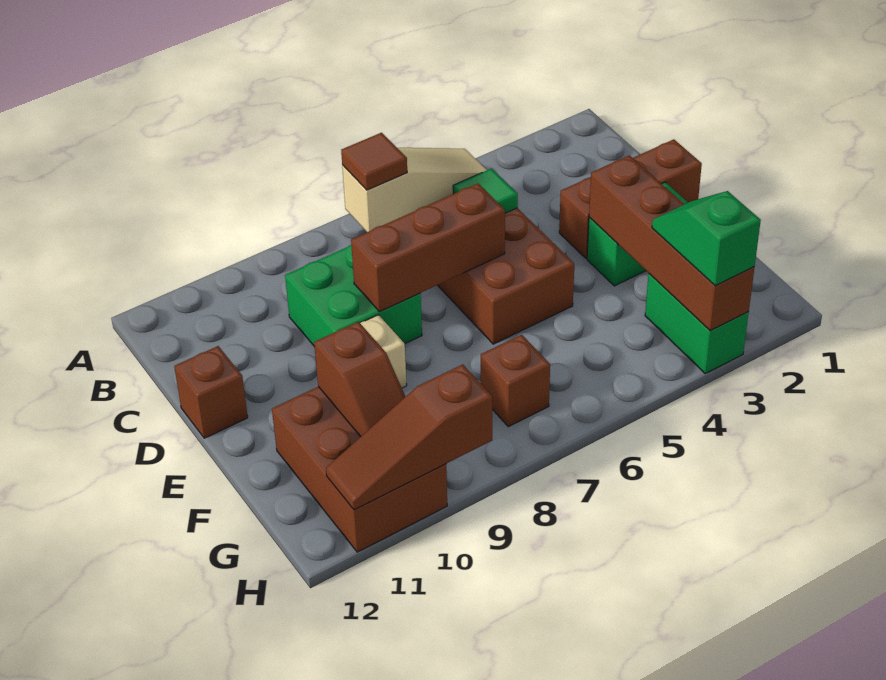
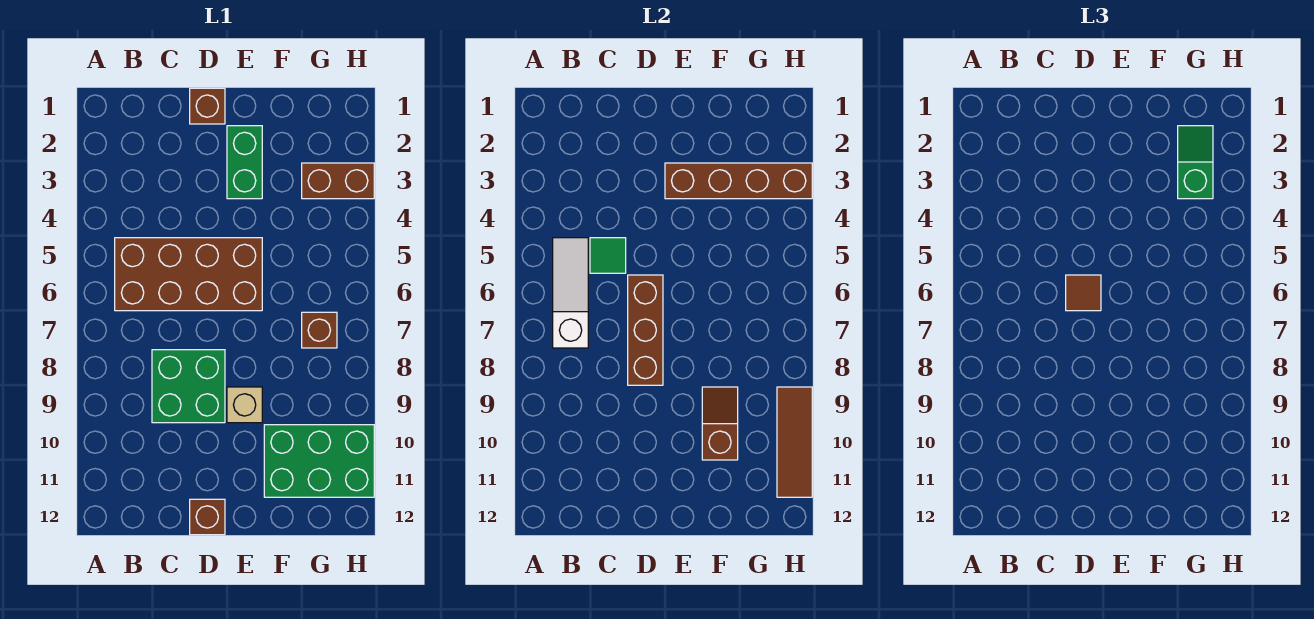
tan 1x3 slope [342,148,487,232] -> white 1x3 slope [553,238,588,348]
brown 1x1 tile [341,133,407,190] -> brown 1x1 tile moved to [1066,275,1101,311]
brown 1x3 brick [559,139,702,258] -> brown 1x1 brick [190,88,225,124]
brown 2x3 brick [272,387,447,552] -> green 2x3 brick [264,425,374,497]
brown 1x2 slope [314,322,405,437] -> brown 1x2 slope turned to [702,387,738,460]
green 1x2 brick [645,274,749,374] -> brown 1x2 brick [302,163,374,199]
green 1x2 slope [652,191,761,286] -> green 1x2 slope turned to [1178,126,1213,199]
brown 1x3 slope [326,364,492,510] -> brown 1x3 tile [777,387,812,497]

